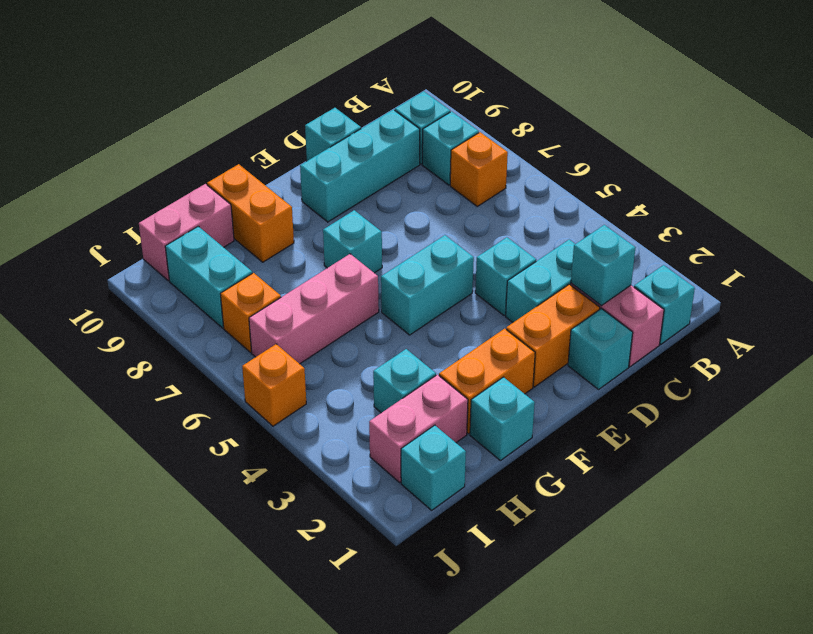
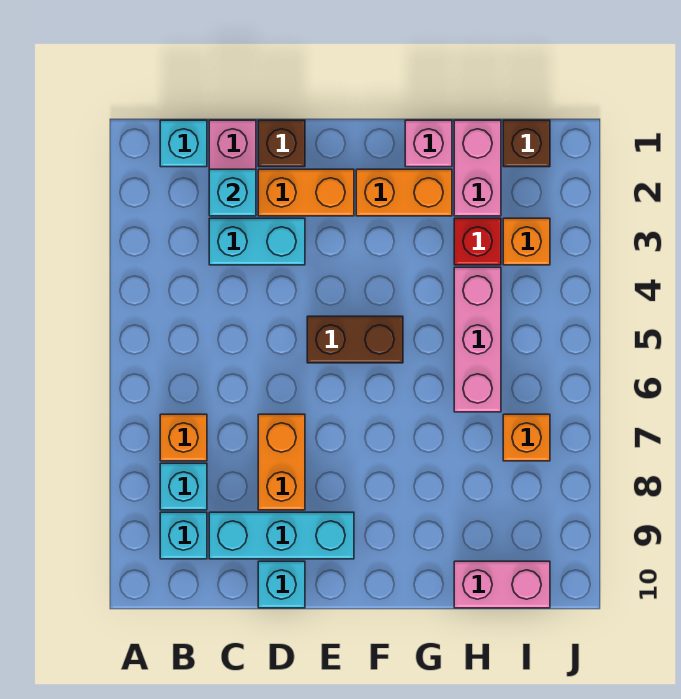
cyan 1x1 brick [568,309,633,389] -> brown 1x1 brick [258,120,305,167]
cyan 1x1 brick [475,237,536,316] -> none
cyan 1x2 brick [381,235,474,335] -> brown 1x2 brick [307,316,403,363]
cyan 1x1 brick [323,210,382,273] -> none
cyan 1x1 brick [470,377,535,461] -> pink 1x1 brick [405,120,452,167]
pink 1x3 brick [249,254,379,364] -> pink 1x3 brick turned to [454,267,501,412]
orange 1x2 brick [207,164,294,262] -> orange 1x2 brick moved to [258,414,305,510]
pink 1x2 brick [369,375,468,482] -> pink 1x2 brick turned to [454,120,501,216]
cyan 1x1 brick [373,349,436,413] -> red 1x1 brick [454,218,501,265]
cyan 1x1 brick [401,425,466,510] -> brown 1x1 brick [503,120,550,167]
cyan 1x2 brick [165,226,252,328] -> none
orange 1x1 brick [242,344,306,426] -> orange 1x1 brick moved to [503,218,550,265]

